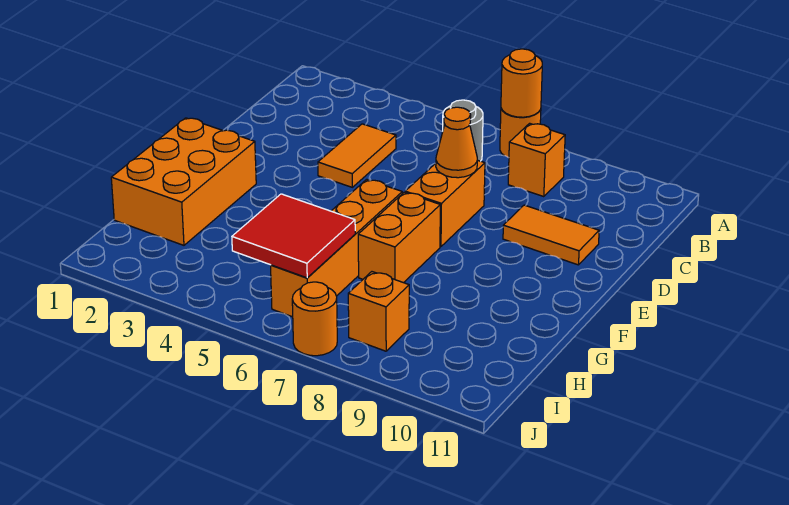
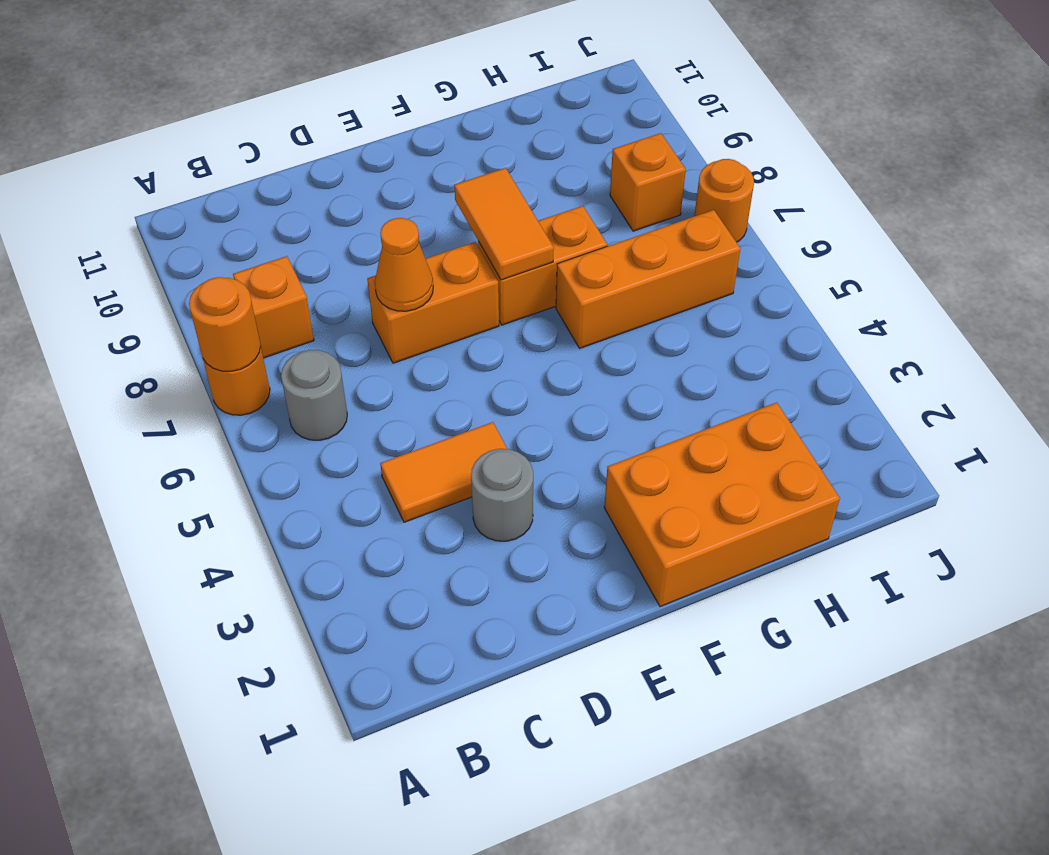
none -> grey 1x1 round brick [471,449,533,541]
orange 1x2 tile [503,205,599,265] -> orange 1x2 tile moved to [454,168,554,280]
orange 1x4 brick [271,179,402,317] -> orange 1x3 brick [556,210,740,348]
red 2x2 tile [232,194,355,278] -> none

